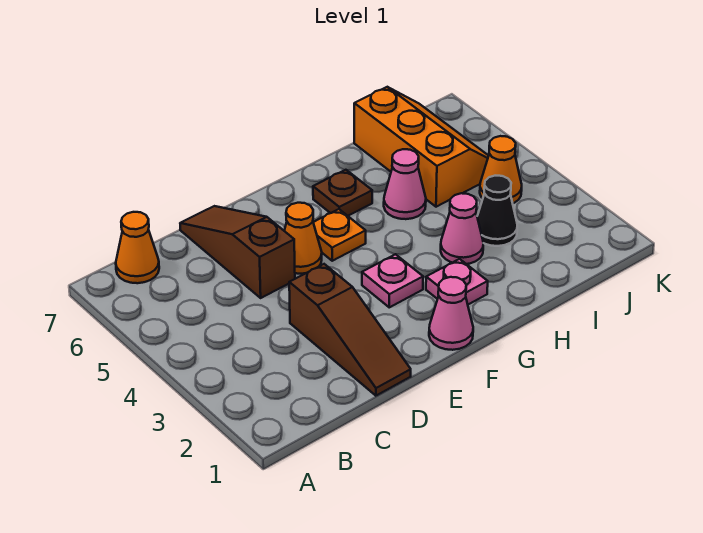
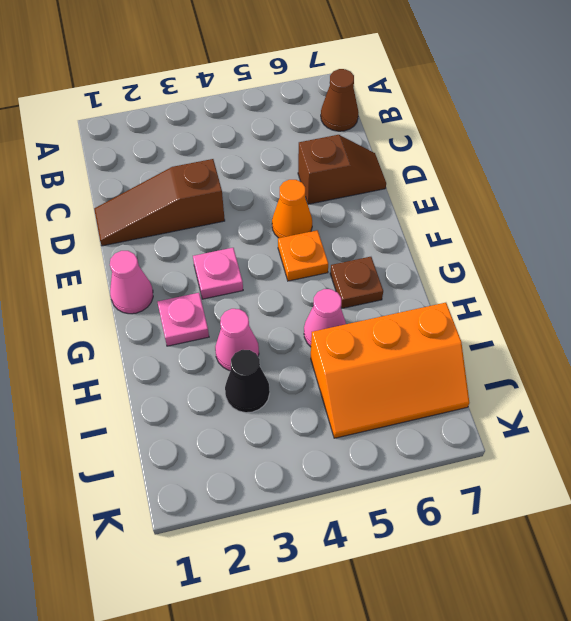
orange 1x1 cone [116,212,159,283] -> brown 1x1 cone [321,69,359,131]
brown 1x3 slope [180,206,295,298] -> brown 1x2 slope [298,135,386,204]
orange 1x1 cone [480,136,522,203] -> none

